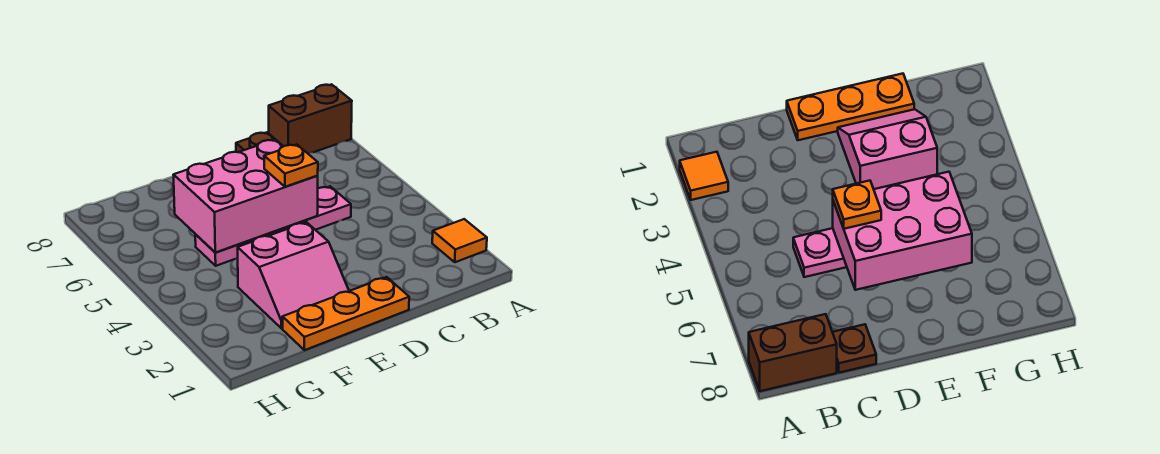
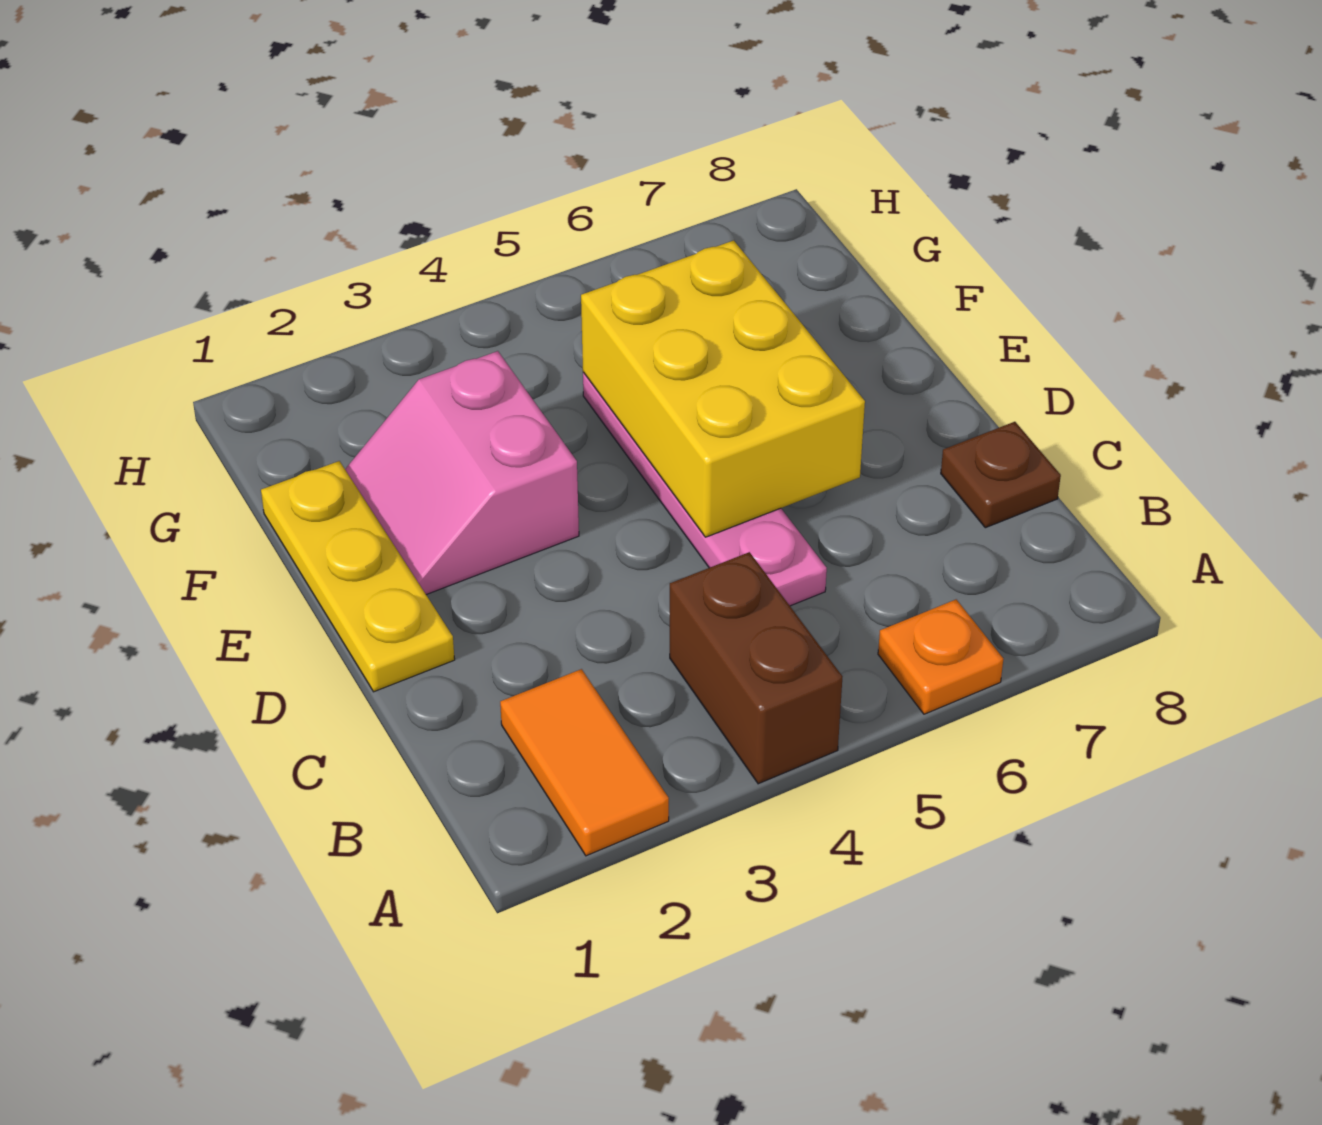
orange 1x1 tile [432,219,487,262] -> orange 1x2 tile [500,669,669,856]
brown 1x2 brick [269,84,352,153] -> brown 1x2 brick moved to [670,552,842,784]
orange 1x3 plate [282,277,409,350] -> yellow 1x3 plate [261,461,455,692]
pink 2x3 brick [174,140,318,253] -> yellow 2x3 brick [581,240,865,537]
orange 1x1 plate [264,144,318,187] -> orange 1x1 plate moved to [878,600,1003,714]

